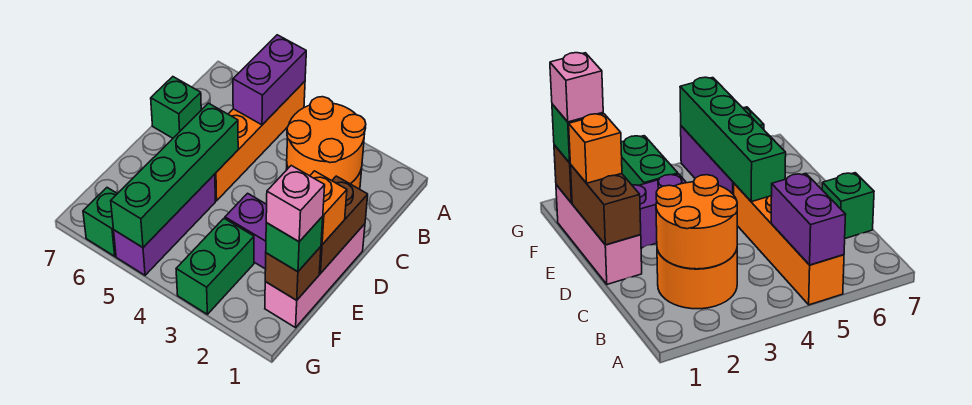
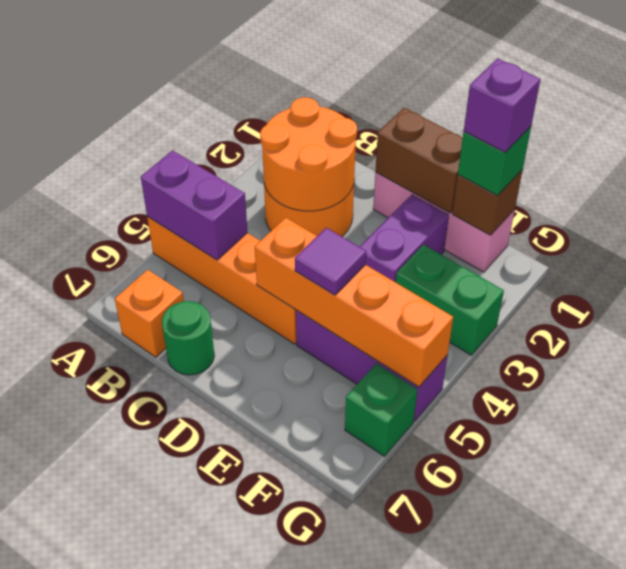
green 1x1 brick [151,77,201,138] -> green 1x1 round brick [162,301,214,375]
green 1x4 brick [111,103,238,248] -> orange 1x4 brick [255,218,453,387]
orange 1x1 brick [310,171,347,244] -> orange 1x1 brick moved to [115,270,184,357]
none -> purple 1x1 tile [295,228,366,295]
pink 1x1 brick [266,166,325,242] -> purple 1x1 brick [464,58,541,152]

